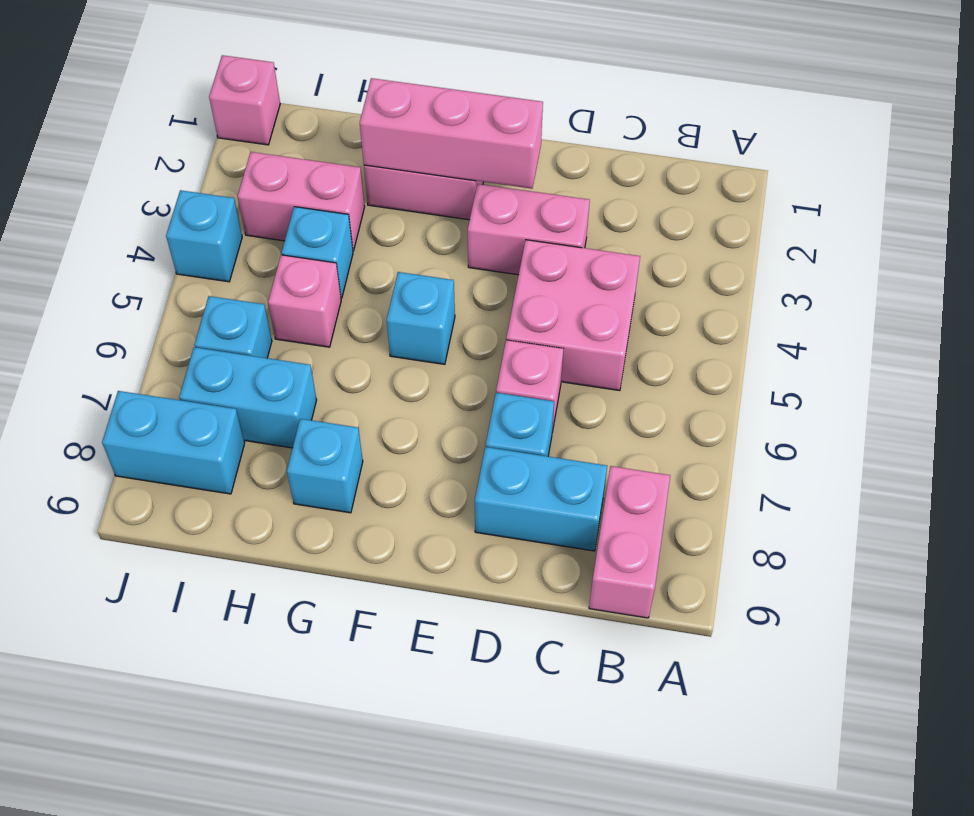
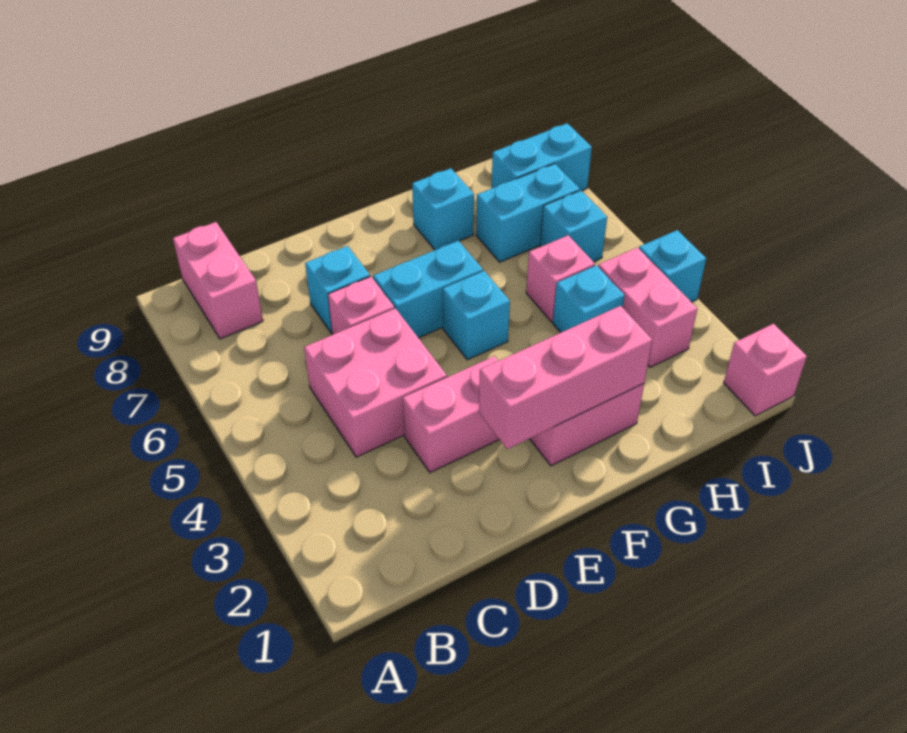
cyan 1x2 brick [475,447,607,551] -> cyan 1x2 brick moved to [373,241,483,338]
pink 1x2 brick [238,152,365,251] -> pink 1x2 brick turned to [598,247,697,367]

